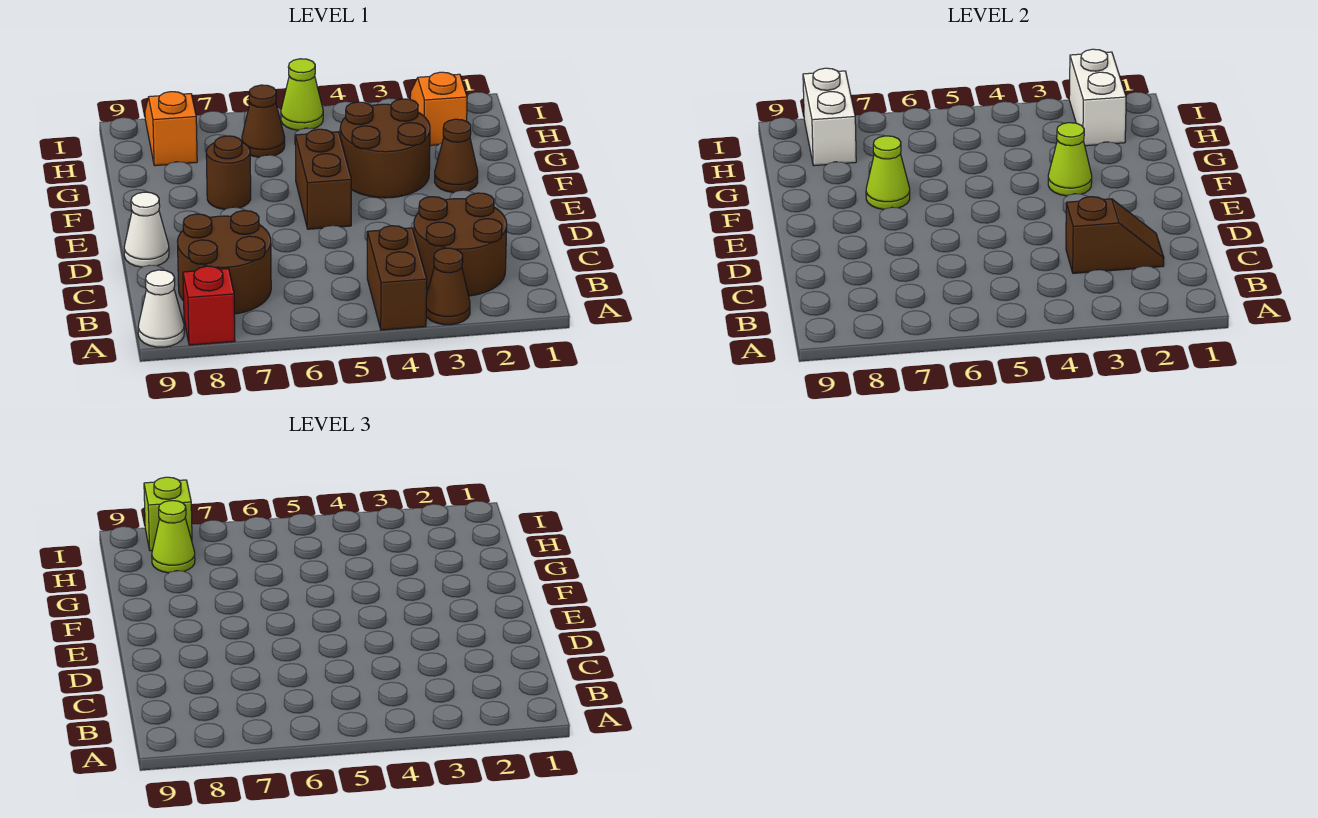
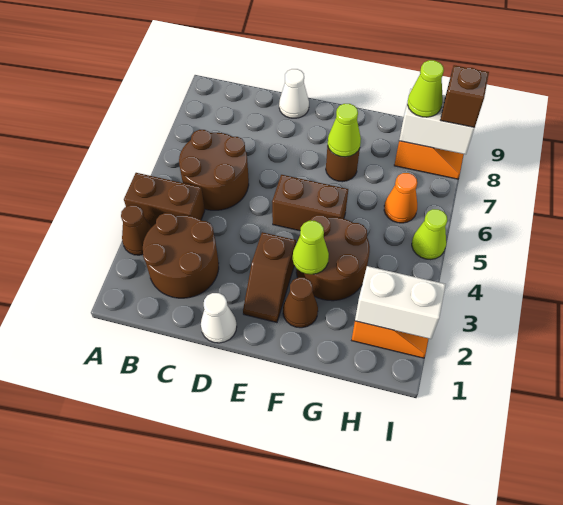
red 1x1 brick [183,266,235,345] -> none
white 1x1 cone [138,270,184,347] -> white 1x1 cone moved to [201,293,237,343]
brown 2x2 round brick [177,211,271,314] -> brown 2x2 round brick moved to [179,130,249,210]
brown 1x2 slope [1066,197,1164,273] -> brown 1x2 slope moved to [243,232,296,322]
brown 1x1 cone [242,85,285,157] -> orange 1x1 cone [384,173,417,223]
lime 1x1 brick [144,477,192,551] -> brown 1x1 brick [441,65,489,128]

